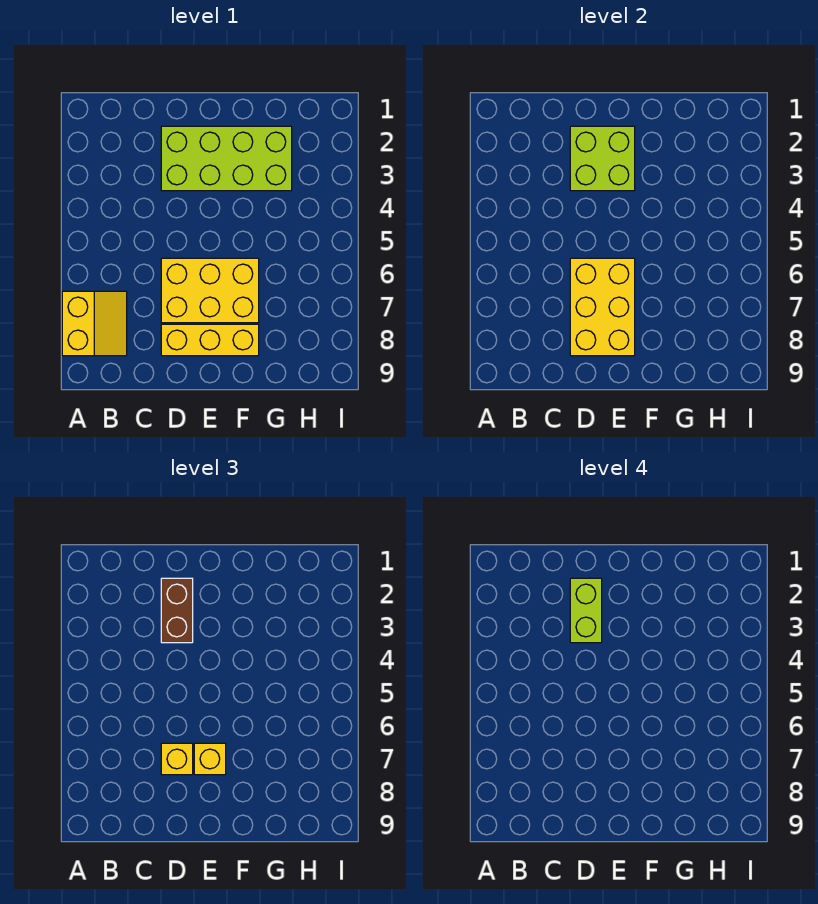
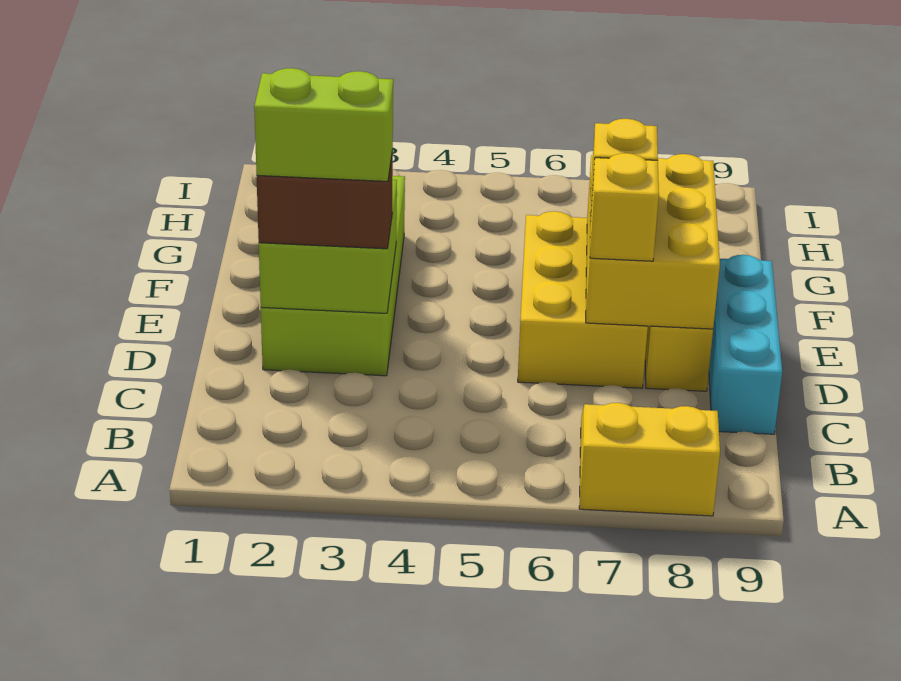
none -> cyan 1x3 brick [709,255,782,434]
yellow 2x3 brick [570,258,635,356] -> yellow 2x3 brick turned to [586,154,720,329]

